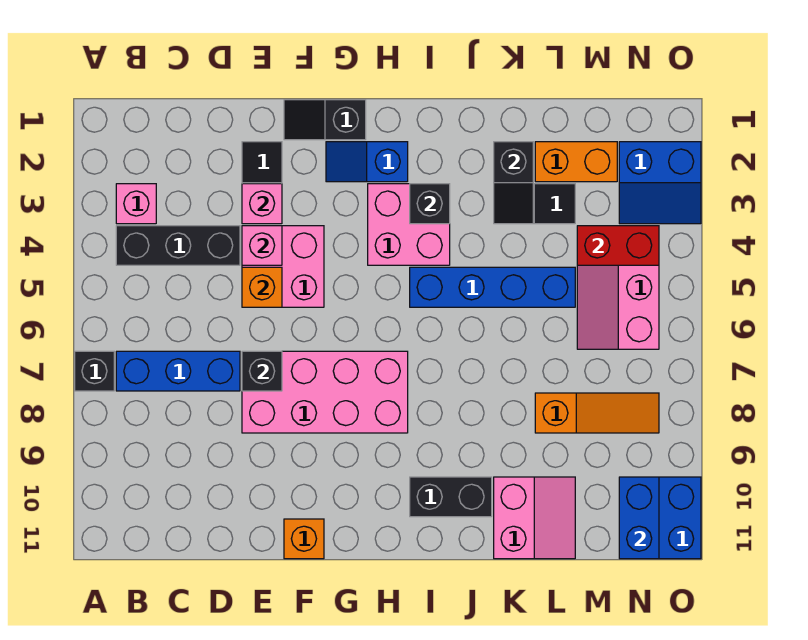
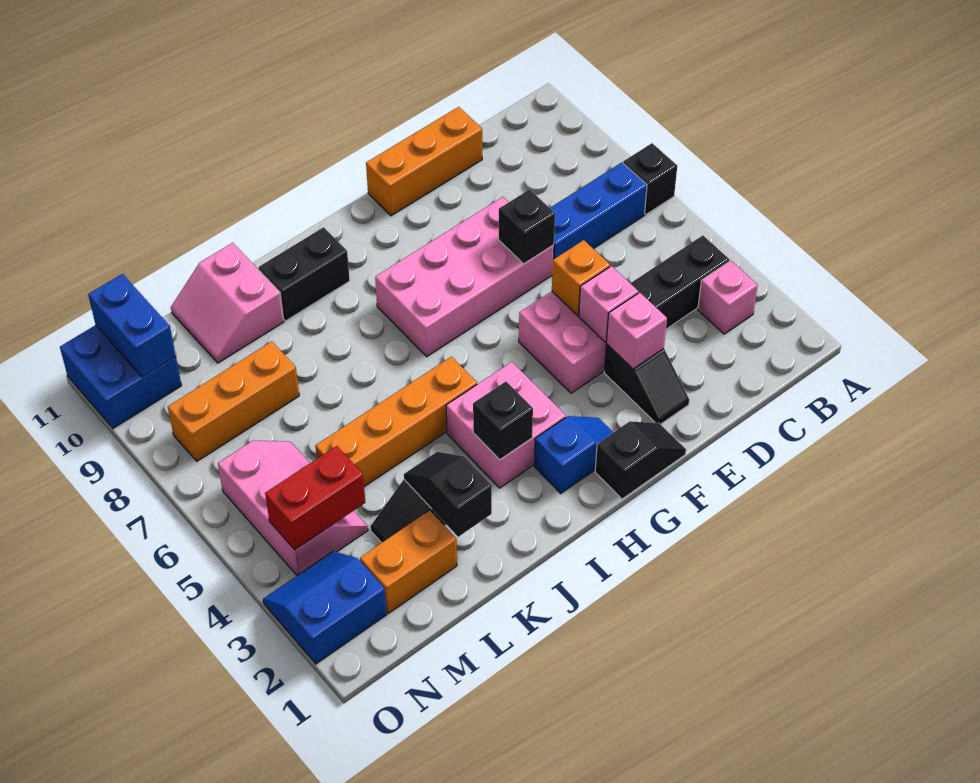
orange 1x1 brick [284,519,324,559] -> orange 1x3 brick [366,107,482,216]
blue 1x4 brick [410,267,575,307] -> orange 1x4 brick [315,357,477,487]
orange 1x3 slope [535,393,659,433] -> orange 1x3 brick [168,341,299,461]

